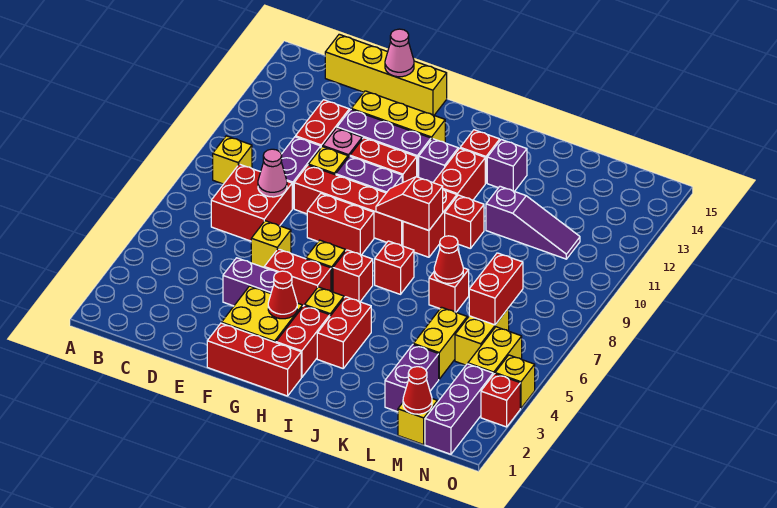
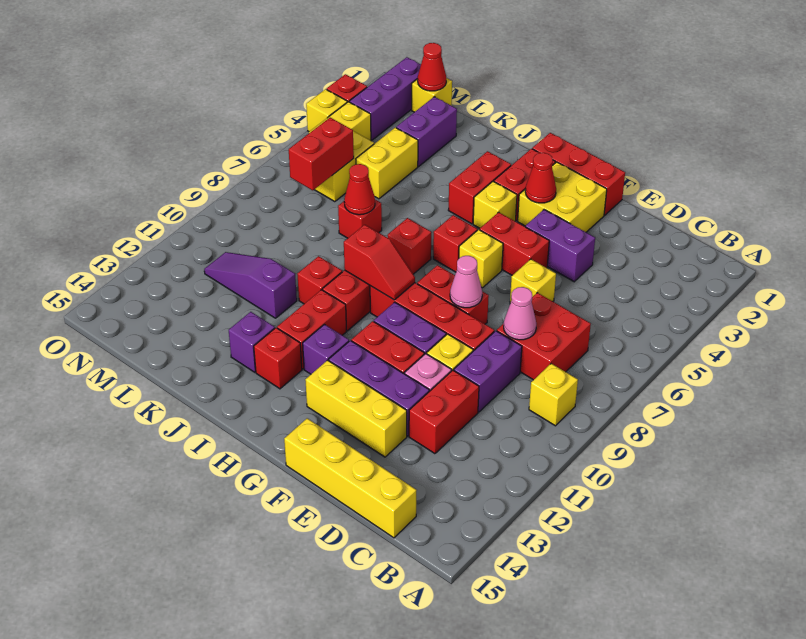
pink 1x1 cone [385,29,414,77] -> pink 1x1 cone moved to [450,256,482,308]

